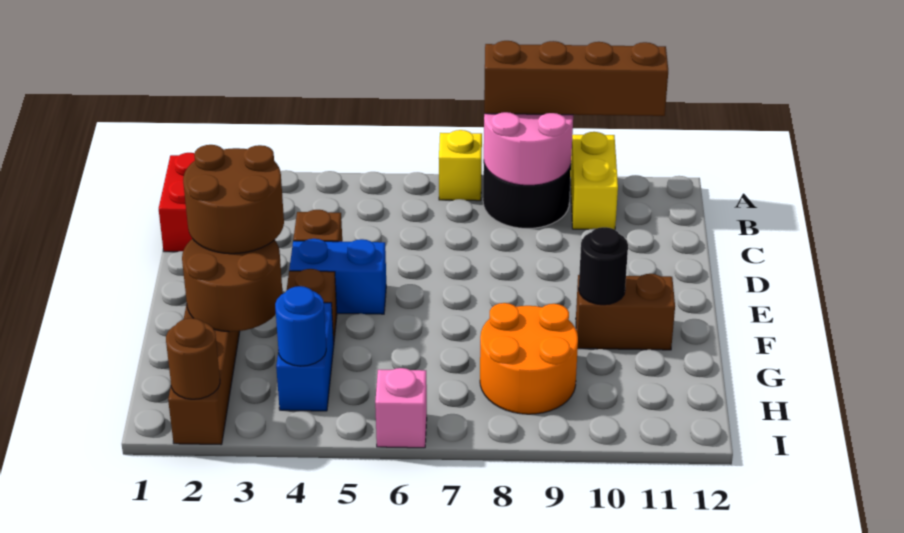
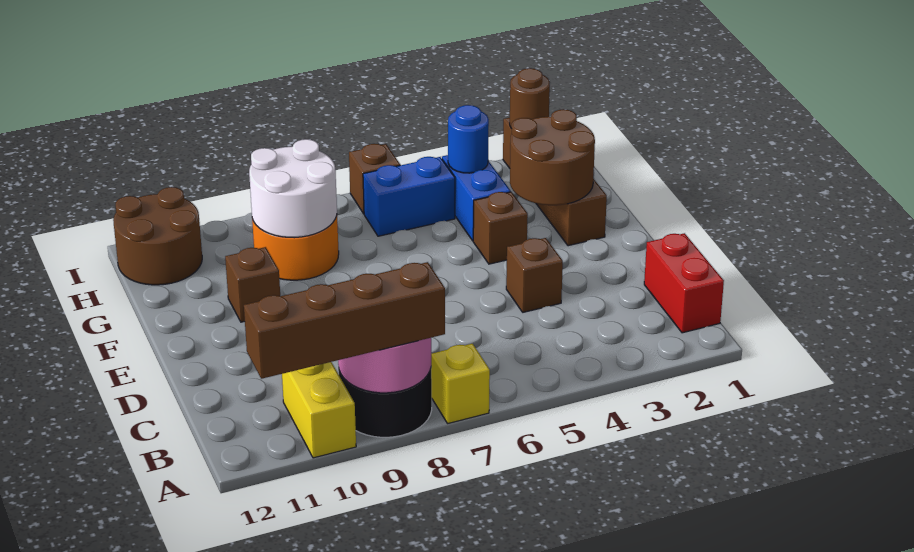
brown 2x2 round brick [183,145,284,254] -> brown 2x2 round brick moved to [113,187,202,285]
blue 1x2 brick [289,239,386,314] -> blue 1x2 brick moved to [363,157,455,236]
brown 1x2 brick [576,274,675,350] -> brown 1x1 brick [225,247,280,322]
black 1x1 round brick [579,227,628,305] -> none
none -> white 2x2 round brick [249,139,337,238]
pink 1x1 brick [375,368,427,448] -> brown 1x1 brick [349,144,400,214]

